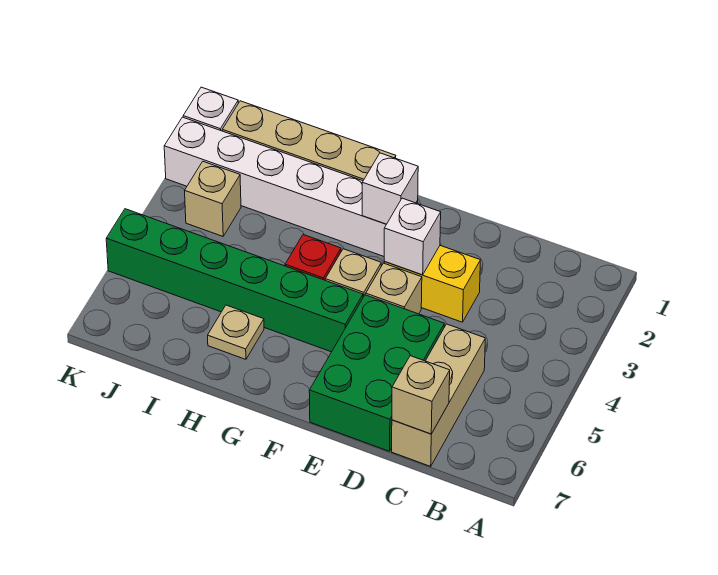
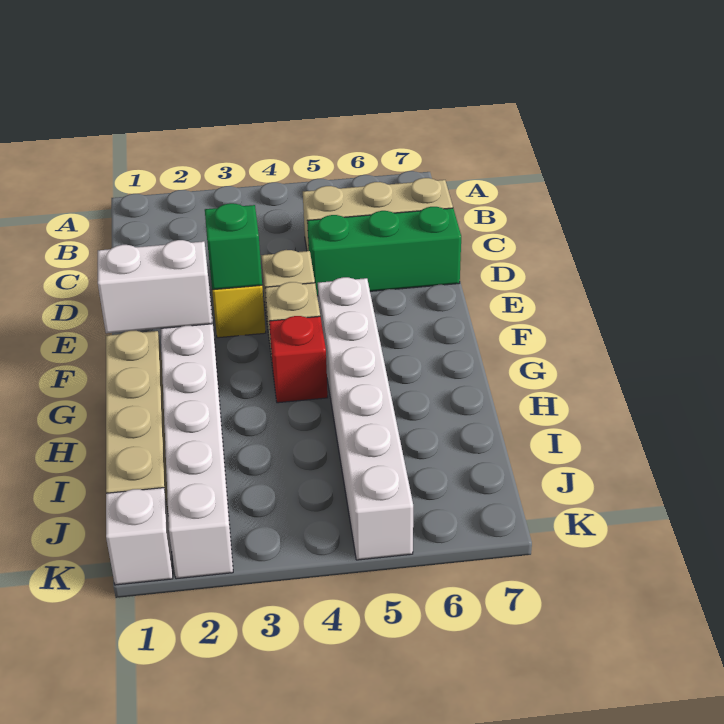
tan 1x1 brick [392,356,450,434] -> none
green 2x3 brick [309,295,444,451] -> green 1x3 brick [307,207,461,296]
white 1x1 brick [384,198,441,275] -> green 1x1 brick [205,203,262,290]
white 1x1 brick [362,153,418,224] -> white 1x2 brick [98,240,212,333]
green 1x6 brick [106,209,363,352] -> white 1x6 brick [318,277,413,560]
tan 1x1 plate [208,305,264,359] -> none
tan 1x1 brick [185,162,241,236] -> none

